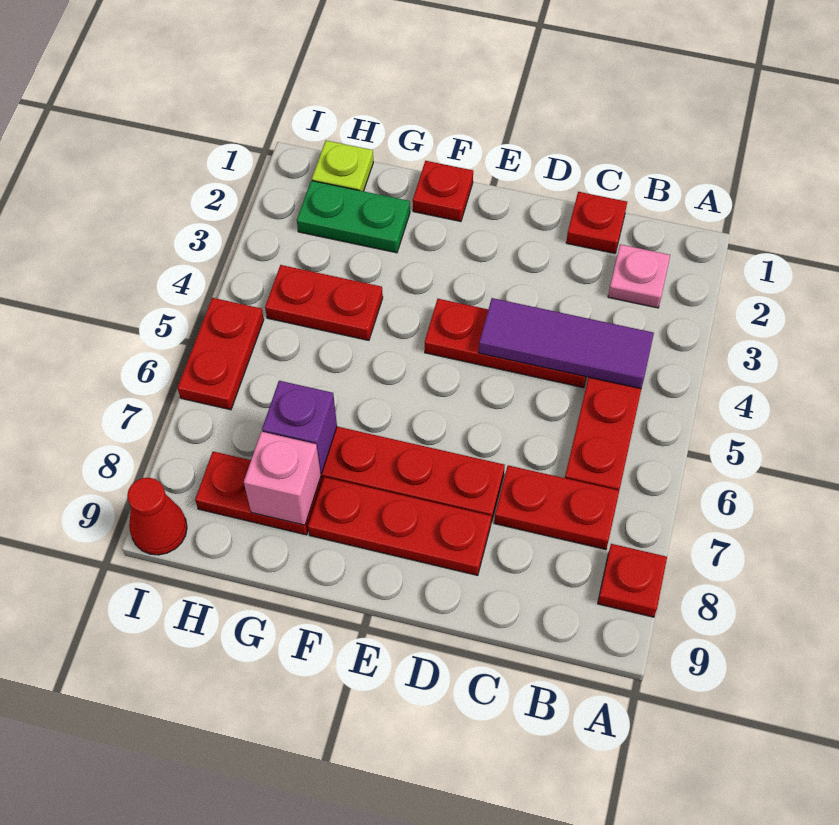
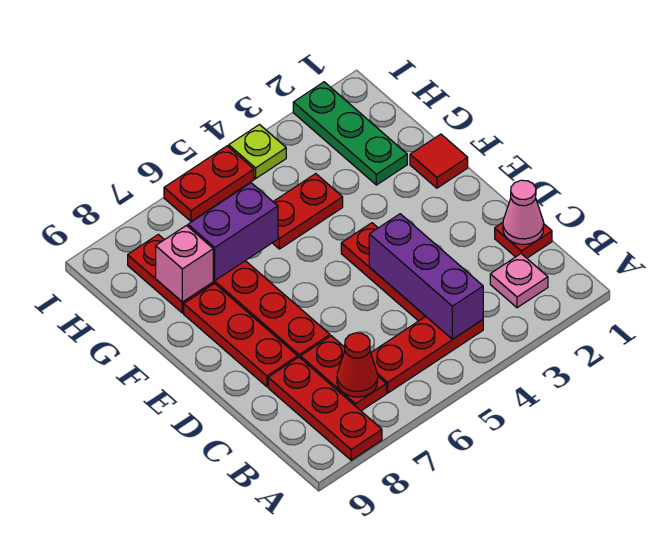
red 1x1 plate [598,544,667,617] -> red 1x3 plate [268,357,382,460]
purple 1x3 tile [479,298,654,389] -> purple 1x3 brick [369,214,483,339]
none -> pink 1x1 cone [503,180,544,244]
red 1x1 plate [413,161,473,221] -> red 1x1 tile [410,134,468,188]
green 1x2 plate [297,181,410,253] -> green 1x3 plate [293,82,407,185]
red 1x2 plate [265,265,383,340] -> red 1x2 plate turned to [273,174,343,249]
purple 1x1 brick [262,381,337,473] -> purple 1x2 brick [188,183,278,281]
lime 1x1 plate [312,141,373,191] -> lime 1x1 plate moved to [229,125,286,179]
red 1x1 cone [127,478,187,555] -> red 1x1 cone moved to [337,333,378,397]

